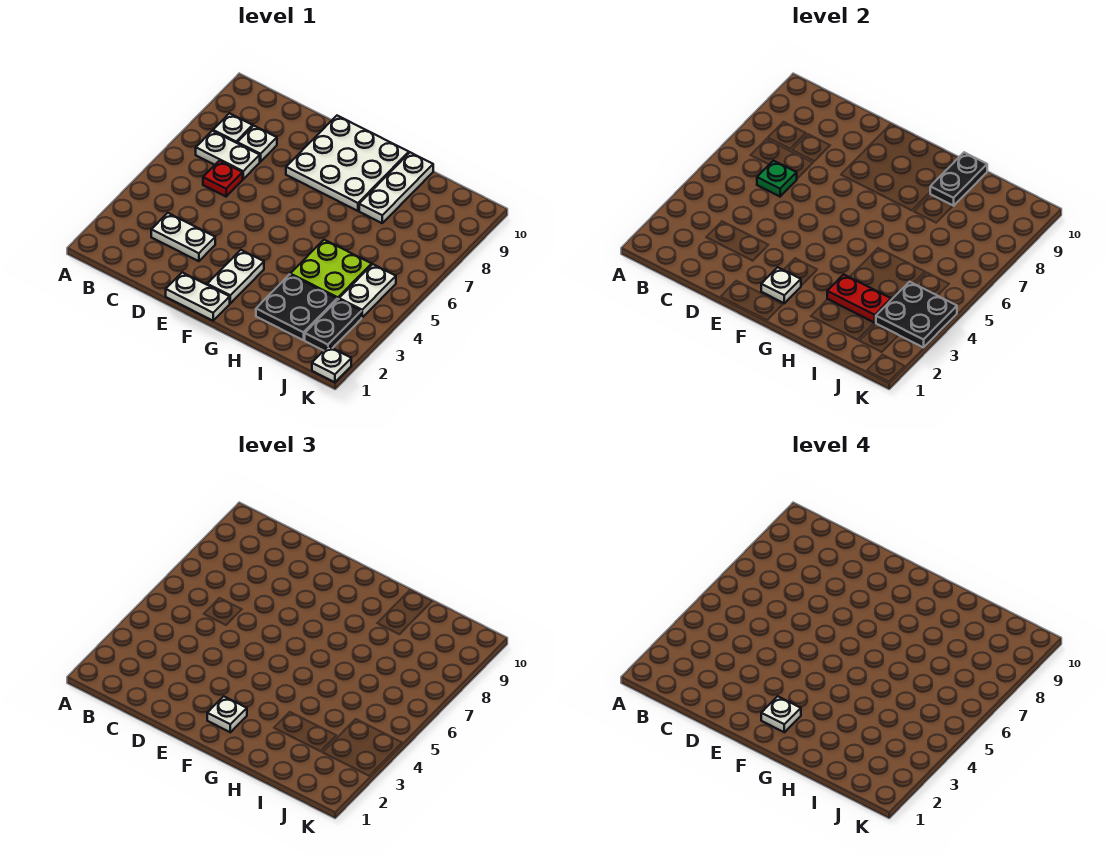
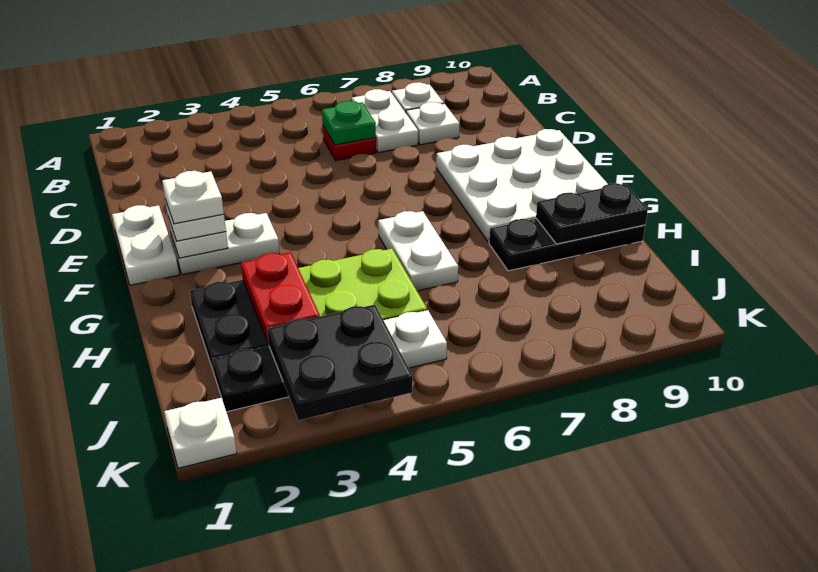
white 1x2 plate [151,213,215,261] -> white 1x2 plate moved to [378,211,458,291]
white 1x3 plate [359,152,433,223] -> black 1x3 plate [489,218,645,271]

